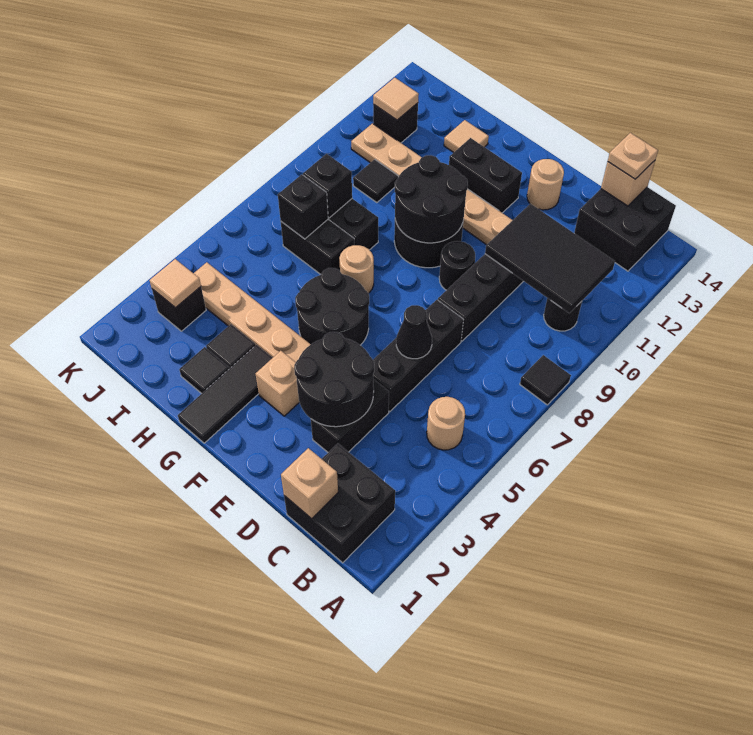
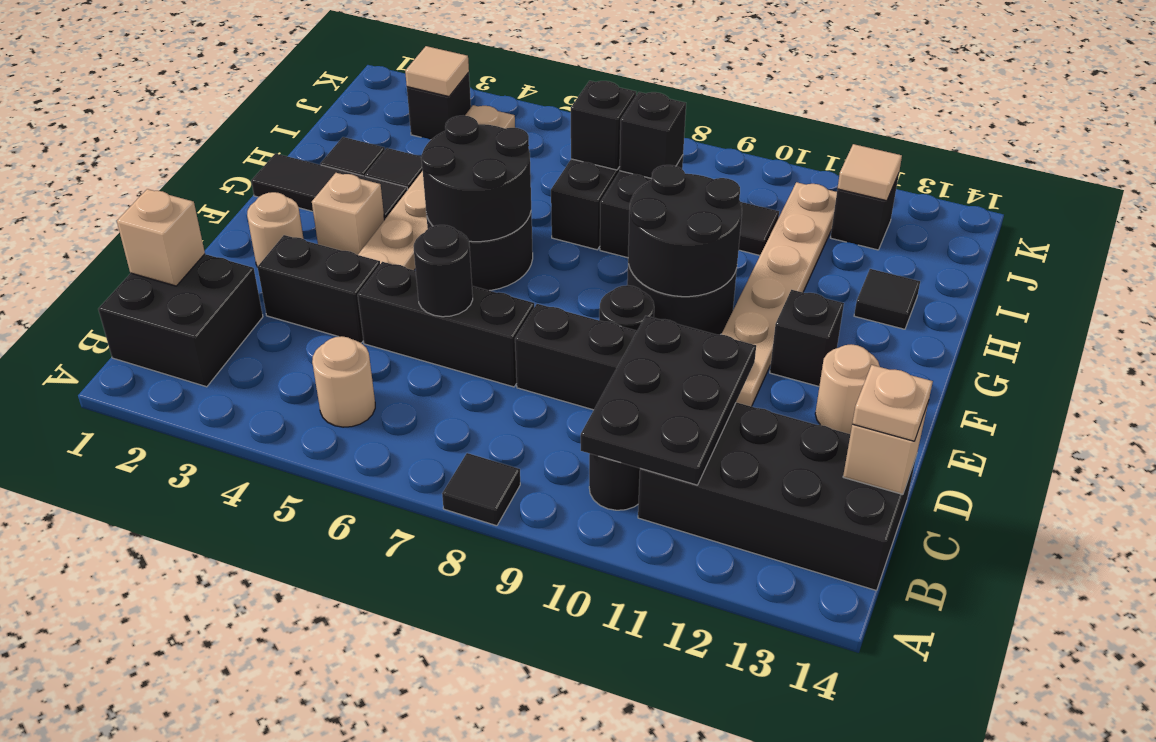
black 2x3 tile [485,204,615,313] -> black 2x3 plate [581,316,756,485]
black 2x2 brick [574,187,676,271] -> black 2x4 brick [638,402,917,591]
black 2x2 round brick [294,332,374,427] -> black 2x2 round brick moved to [421,116,531,242]
black 1x1 cone [396,305,432,359] -> black 1x1 round brick [414,225,473,317]
black 1x2 brick [449,138,522,213] -> black 1x1 brick [770,290,844,386]
tan 1x1 round brick [339,245,374,293] -> tan 1x1 round brick moved to [247,192,304,267]
tan 1x1 tile [444,120,489,153] -> black 1x1 tile [854,269,920,329]

